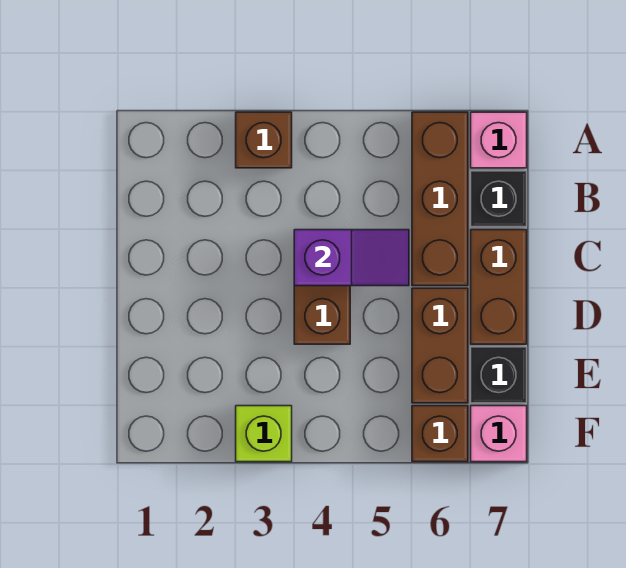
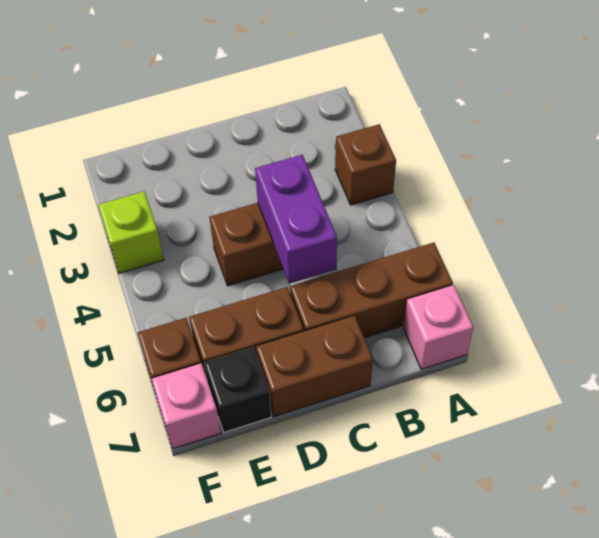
black 1x1 brick [471,171,527,227] -> none
purple 1x2 slope [294,230,409,286] -> purple 1x2 brick [255,155,337,284]

